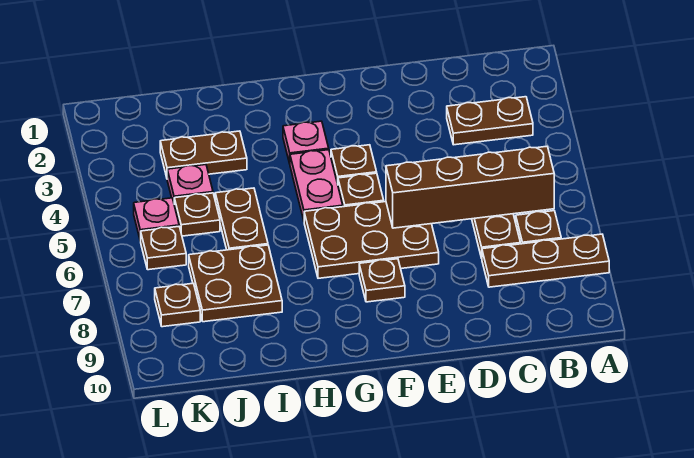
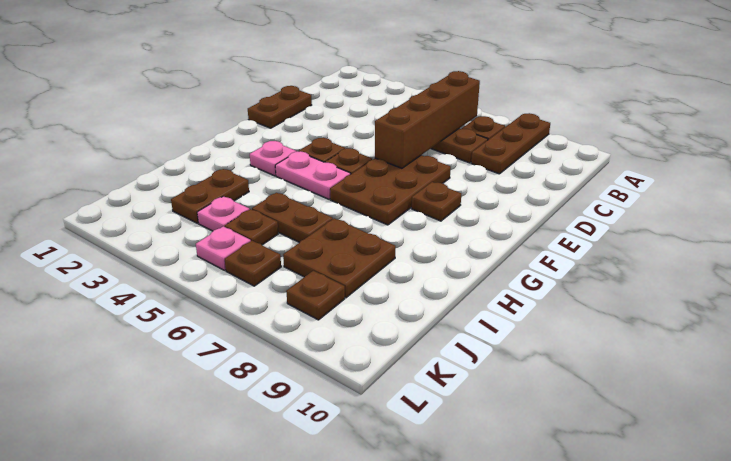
brown 1x2 plate [447,97,533,145] -> brown 1x2 plate moved to [248,86,312,128]

